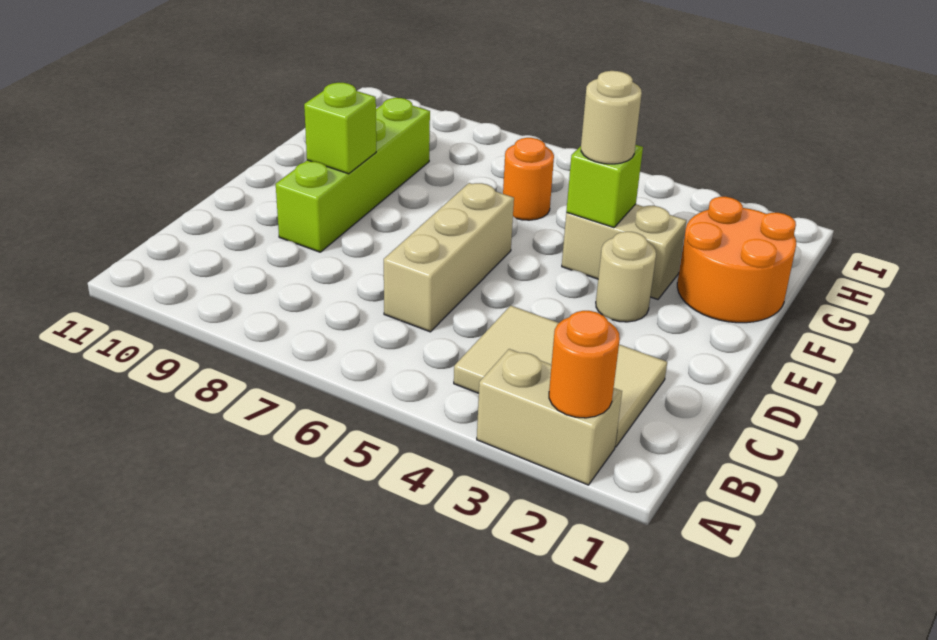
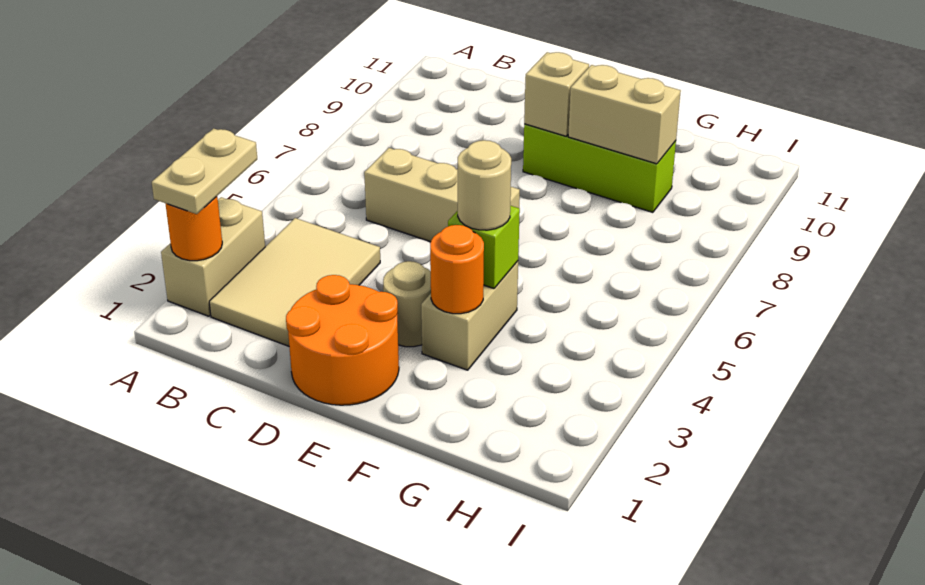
none -> tan 1x2 plate [152,128,257,214]
lime 1x4 brick [276,98,430,252] -> lime 1x3 brick [523,124,676,212]
lime 1x1 brick [304,83,376,174] -> tan 1x1 brick [524,52,589,136]
orange 2x2 round brick [677,197,796,323] -> orange 2x2 round brick moved to [286,275,399,405]
none -> tan 1x2 brick [568,65,681,164]
orange 1x1 round brick [503,138,554,220] -> orange 1x1 round brick moved to [430,225,484,314]

